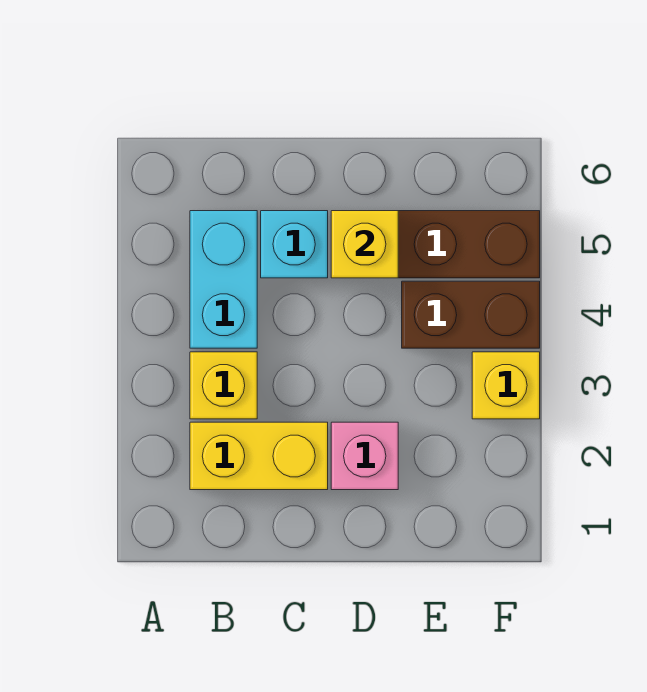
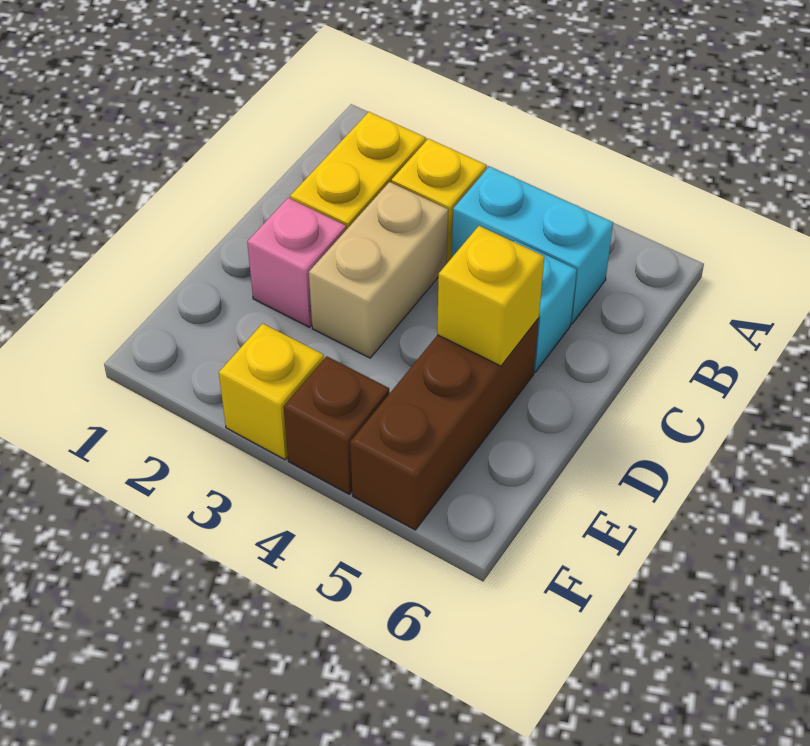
none -> tan 1x2 brick [309,182,448,358]
brown 1x2 brick [402,281,540,348] -> brown 1x1 brick [284,356,390,494]

